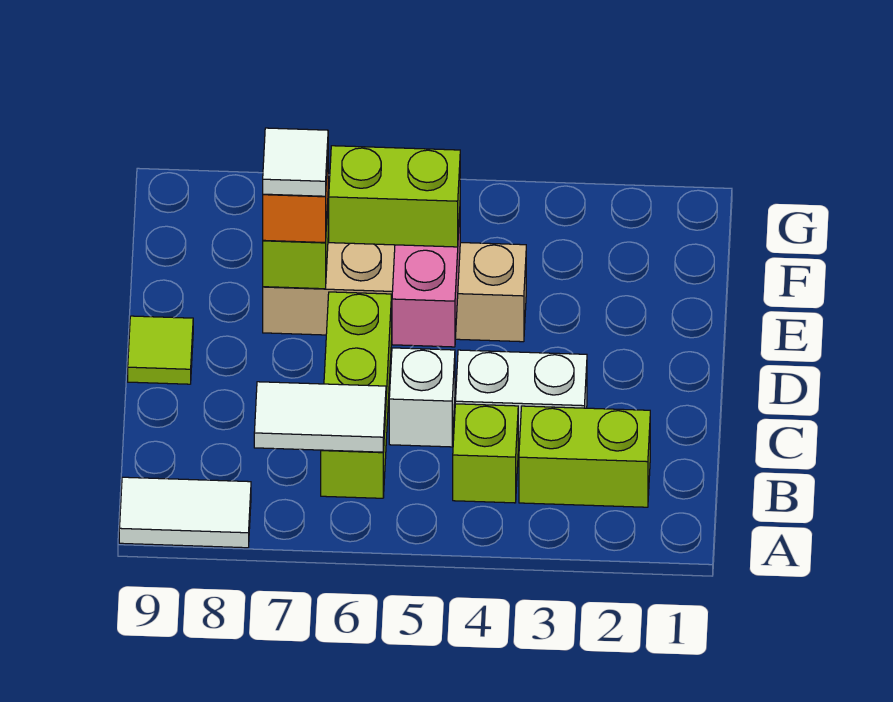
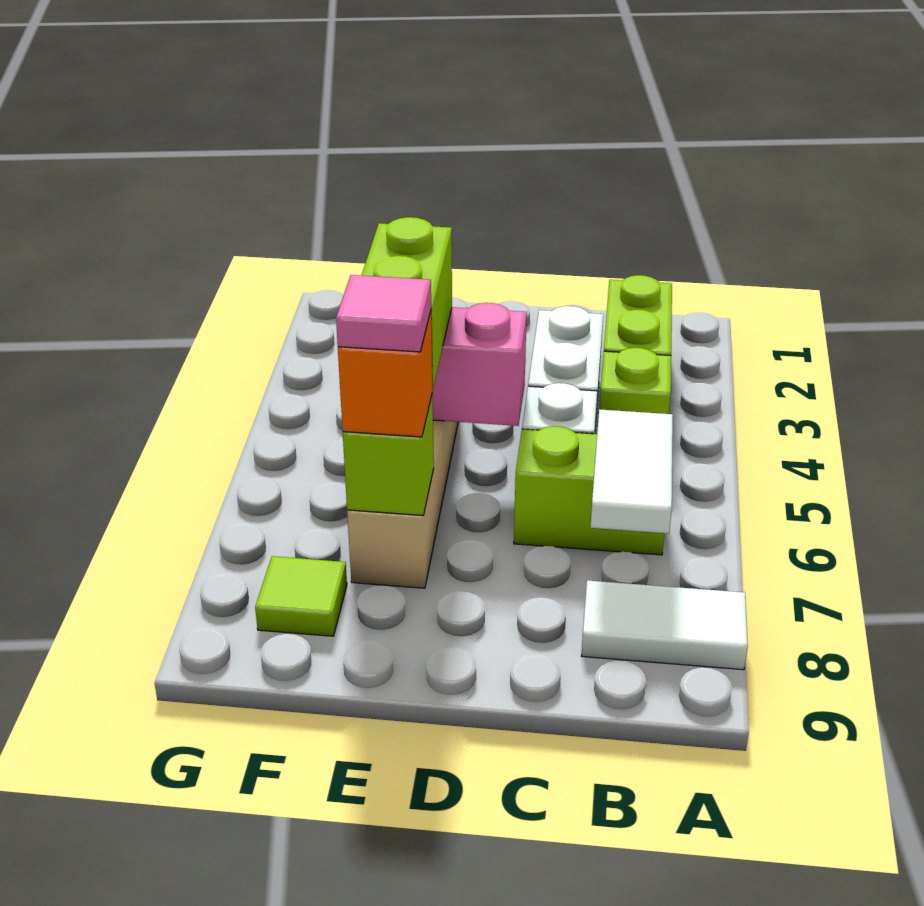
white 1x2 tile [119,477,251,548] -> white 1x2 tile turned to [582,580,748,670]
lime 1x3 brick [321,292,392,498] -> lime 1x2 brick [514,426,664,555]
lime 1x1 tile [128,316,193,384] -> lime 1x1 tile moved to [255,556,347,636]
white 1x1 tile [263,128,328,196] -> pink 1x1 tile [336,275,431,352]

